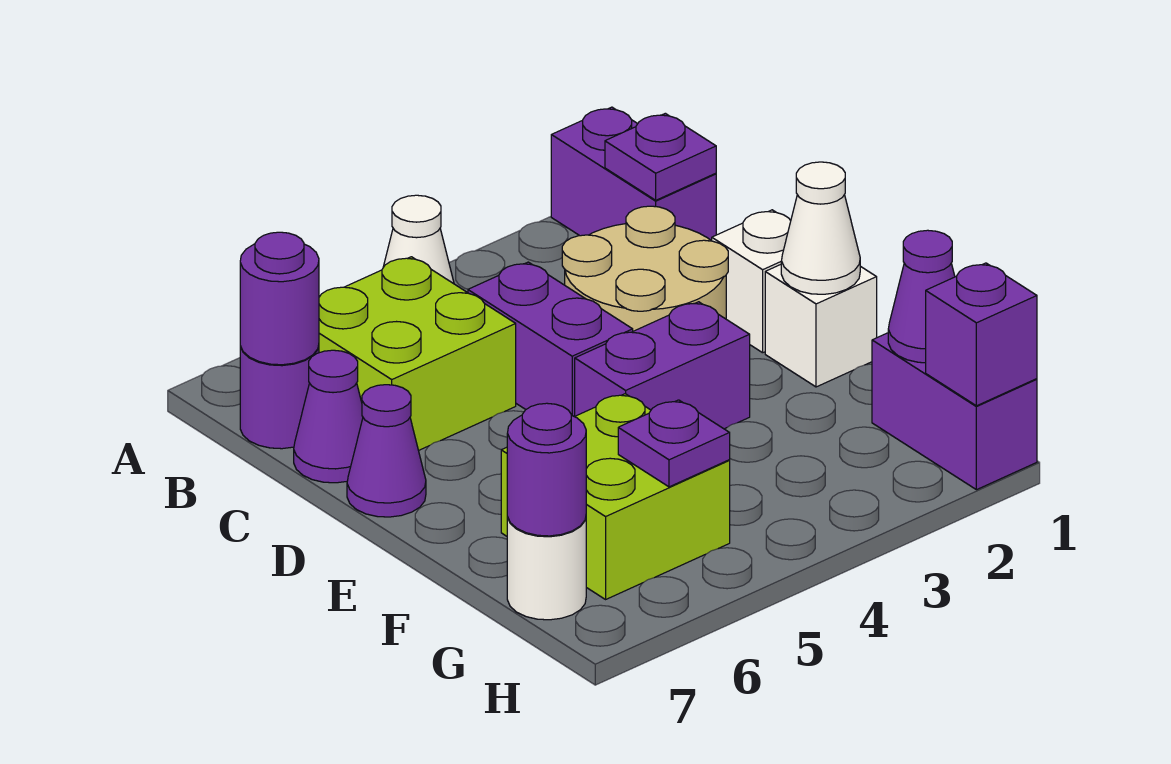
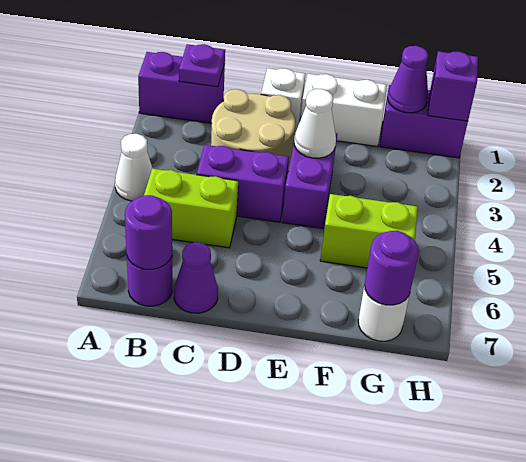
lime 2x2 brick [319,257,516,450] -> lime 1x2 brick [144,169,238,248]
purple 1x1 cone [347,385,426,517] -> none
white 1x1 brick [765,265,877,387] -> white 1x2 brick [301,74,387,147]
white 1x1 cone [781,162,860,294] -> white 1x1 cone moved to [294,89,336,158]
lime 2x2 brick [501,394,730,599] -> lime 1x2 brick [320,194,418,268]
purple 1x1 plate [618,400,730,487] -> none

